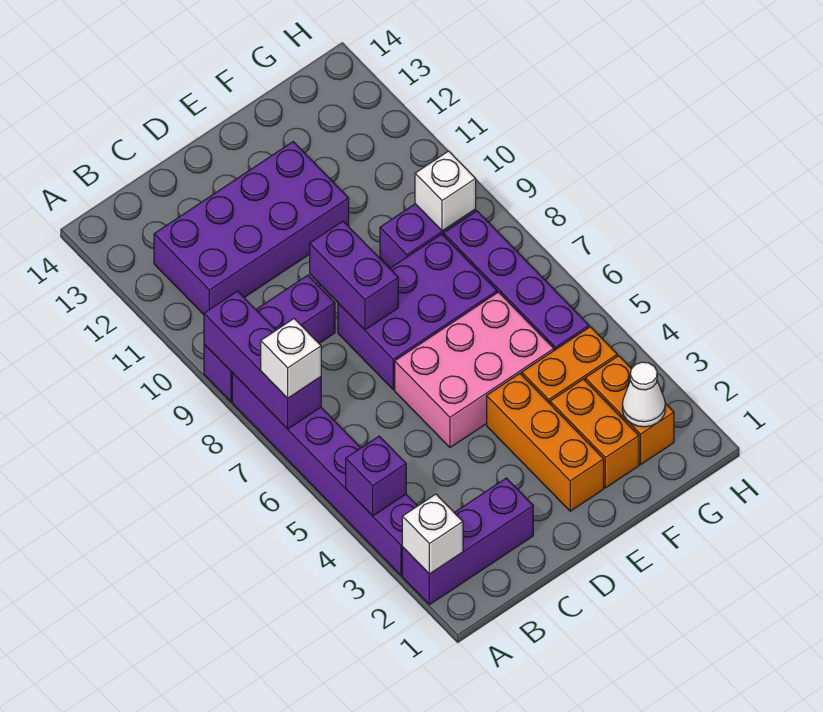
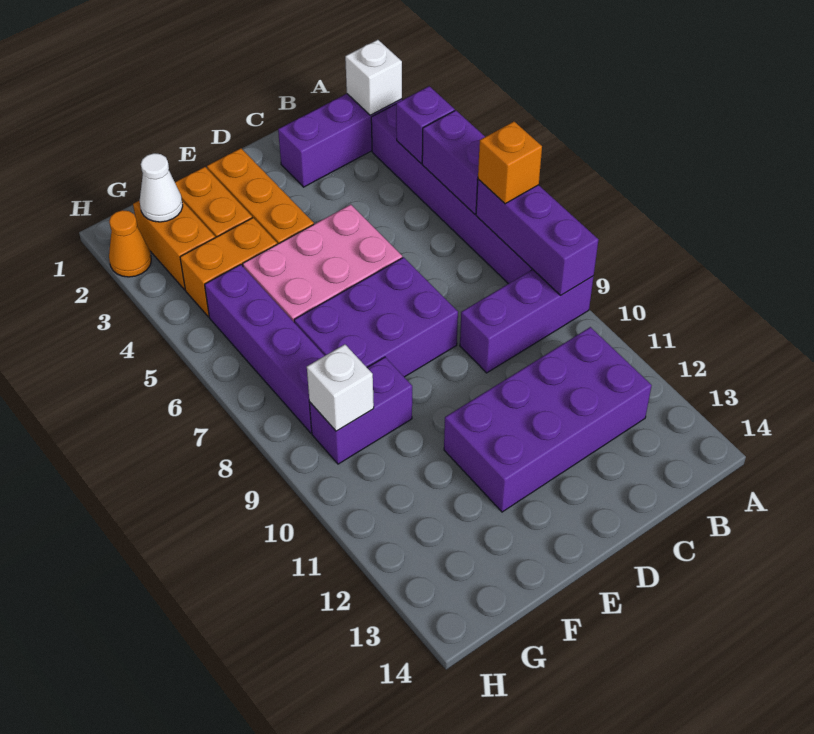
white 1x1 brick [261,319,321,398] -> orange 1x1 brick [478,122,542,204]
purple 1x2 brick [310,221,398,330] -> purple 1x2 brick moved to [422,110,485,214]
none -> orange 1x1 cone [109,210,151,277]

